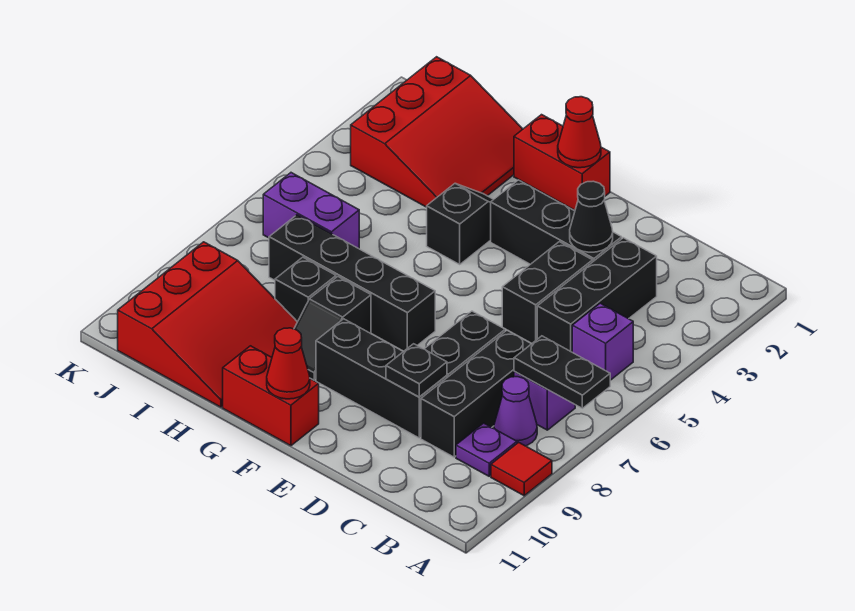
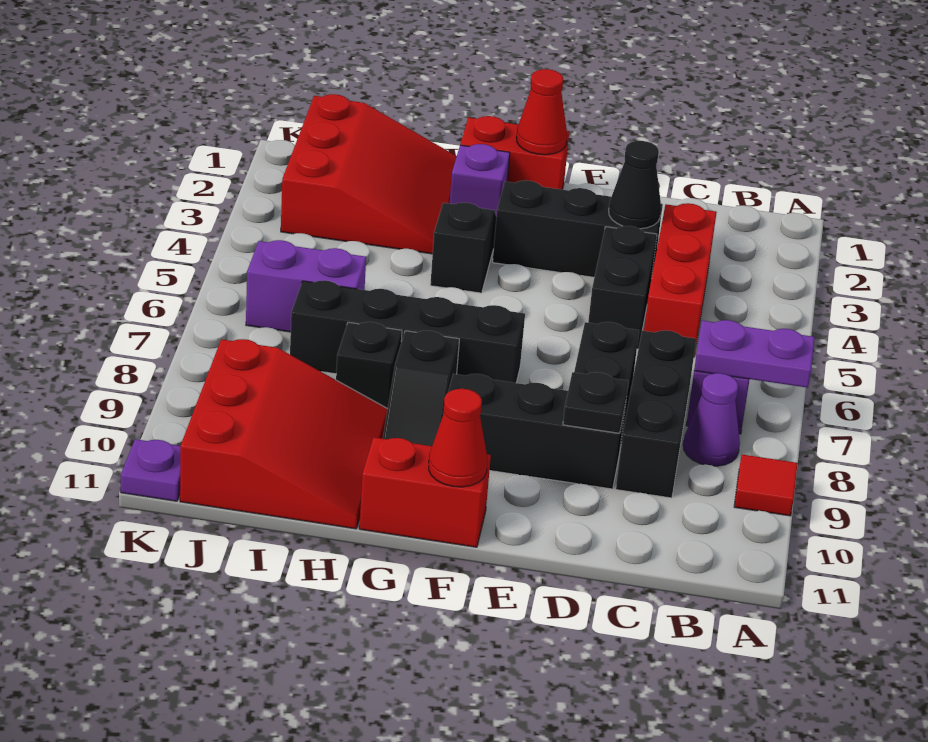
black 1x2 plate [514,336,610,408] -> purple 1x2 plate [694,320,815,388]
purple 1x1 brick [572,303,633,380] -> purple 1x1 brick moved to [450,144,510,216]
purple 1x1 plate [456,423,517,476] -> purple 1x1 plate moved to [121,439,180,501]
black 1x3 brick [537,238,657,352] -> red 1x3 brick [644,203,717,356]

